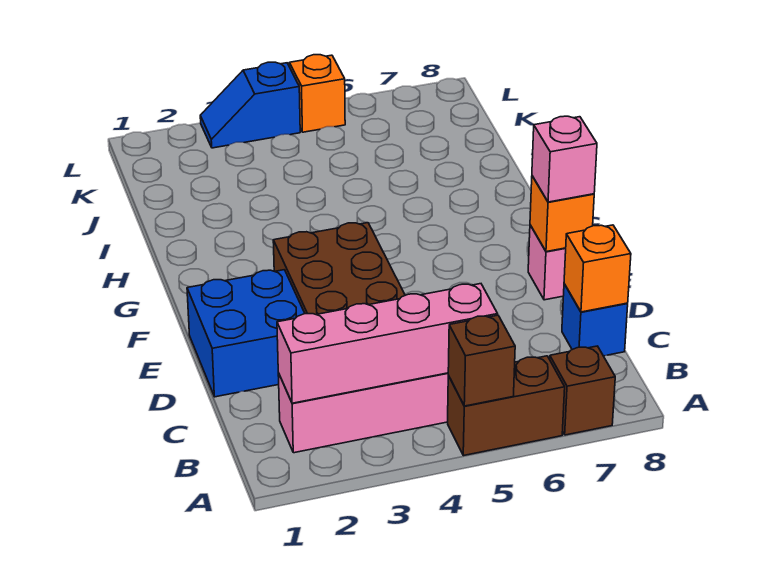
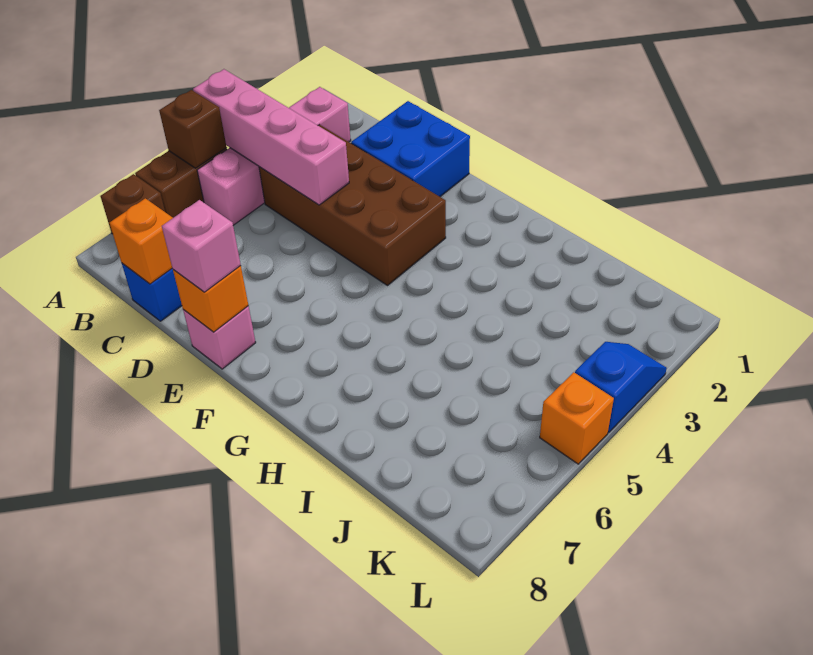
pink 1x4 brick [277,284,498,403] -> pink 1x4 brick turned to [193,69,349,205]

